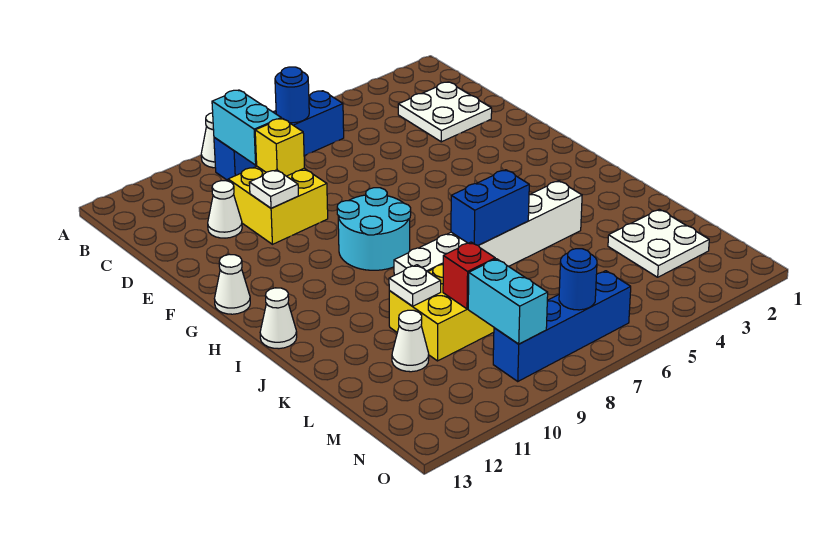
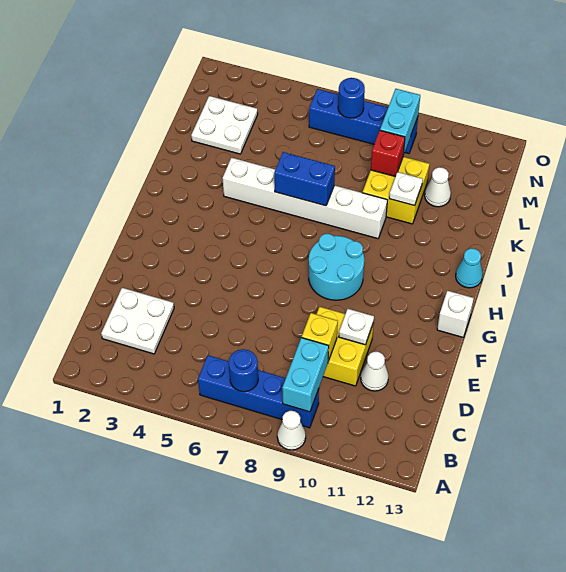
white 1x1 cone [214,254,250,314] -> white 1x1 brick [437,291,474,337]
white 1x1 cone [260,288,297,349] -> cyan 1x1 cone [456,248,483,288]

